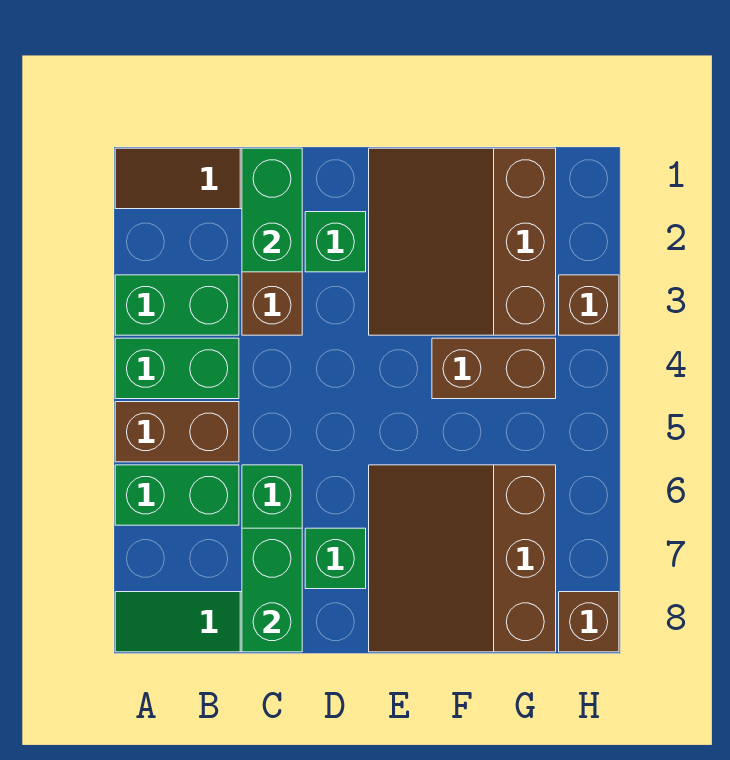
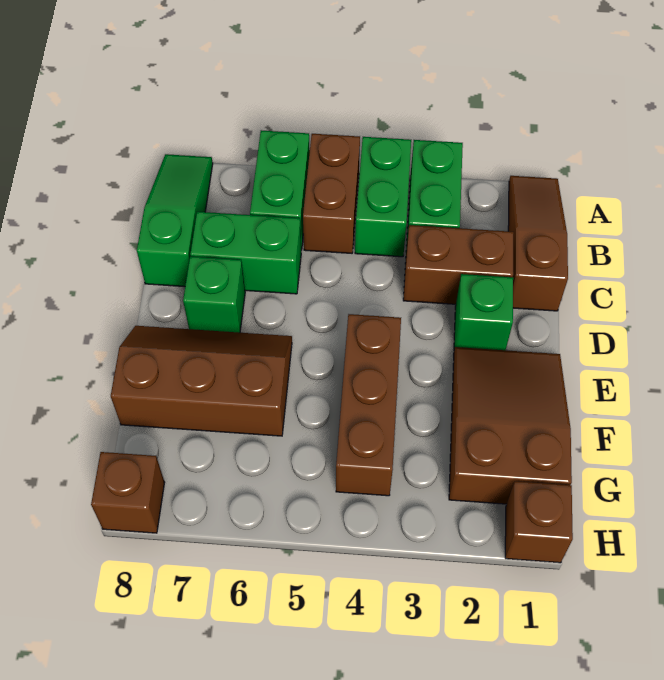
green 1x2 brick [242,148,302,272] -> none
green 1x2 brick [242,528,302,652] -> none
brown 3x3 slope [369,148,556,335] -> brown 2x3 slope [449,347,572,504]
brown 3x3 slope [369,465,556,652] -> brown 2x3 slope [111,326,292,436]
brown 1x2 brick [432,338,556,399] -> brown 1x3 brick [336,314,401,496]
brown 1x1 brick [559,275,619,335] -> brown 1x1 brick moved to [505,481,573,563]

